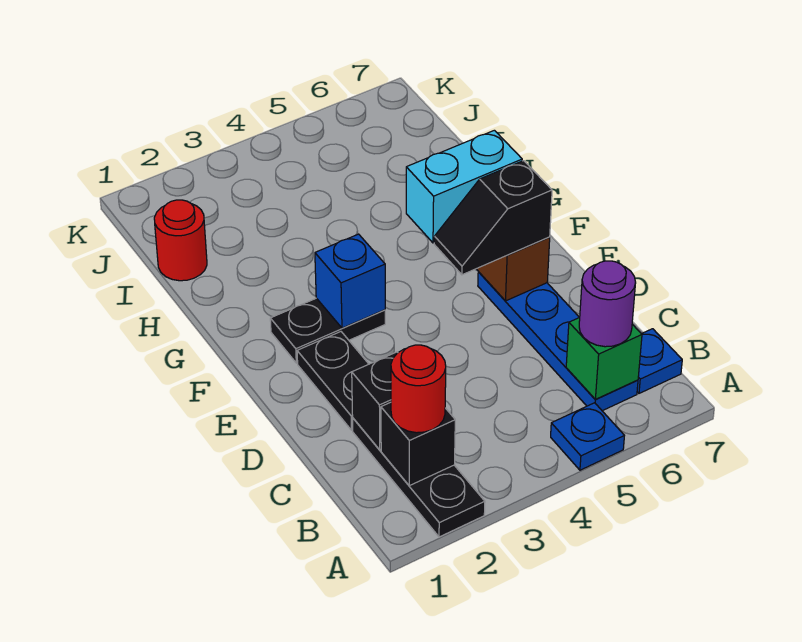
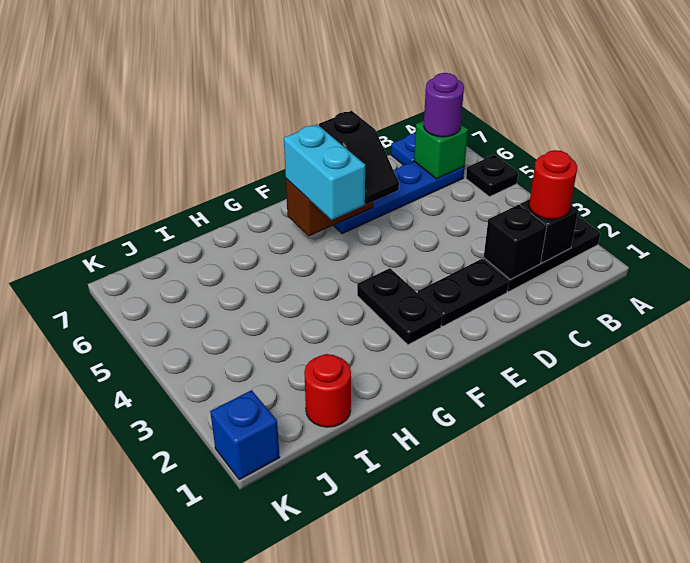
blue 1x1 plate [551,403,624,470] -> black 1x1 plate [466,155,518,197]
blue 1x1 brick [315,234,385,328] -> blue 1x1 brick moved to [210,390,280,480]

